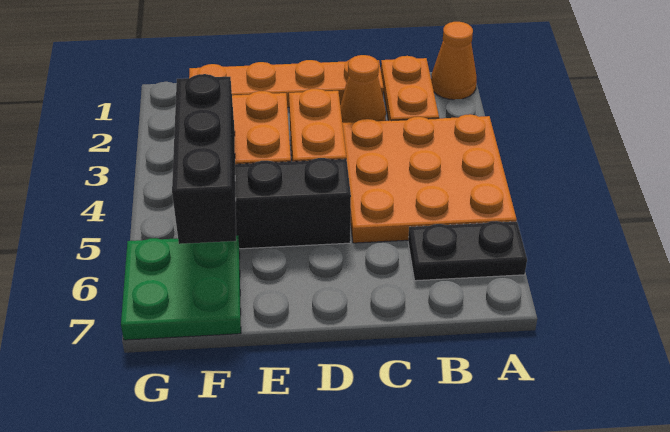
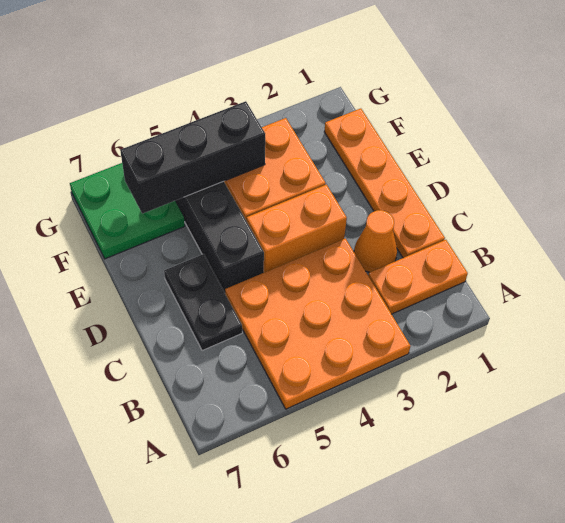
orange 1x1 cone [431,22,477,100] -> none
black 1x2 plate [408,221,527,281] -> black 1x2 plate moved to [164,254,242,351]

